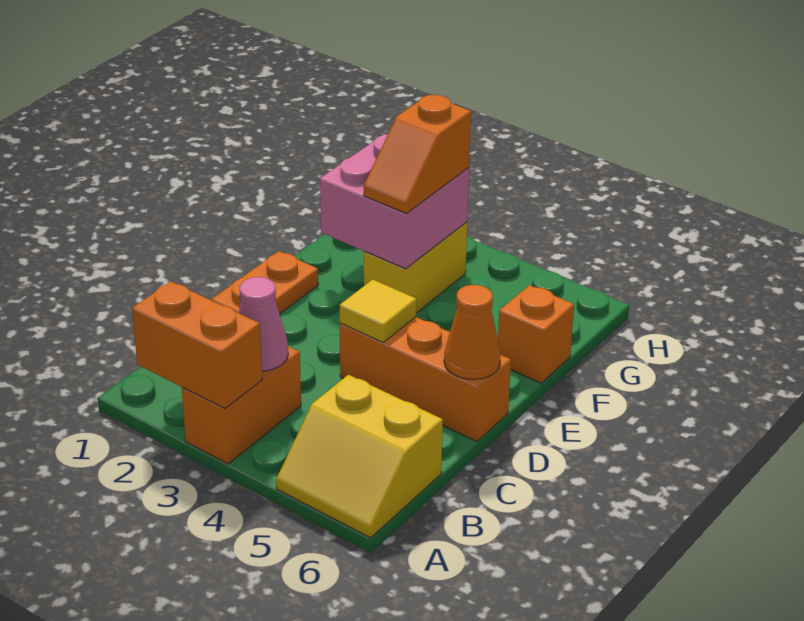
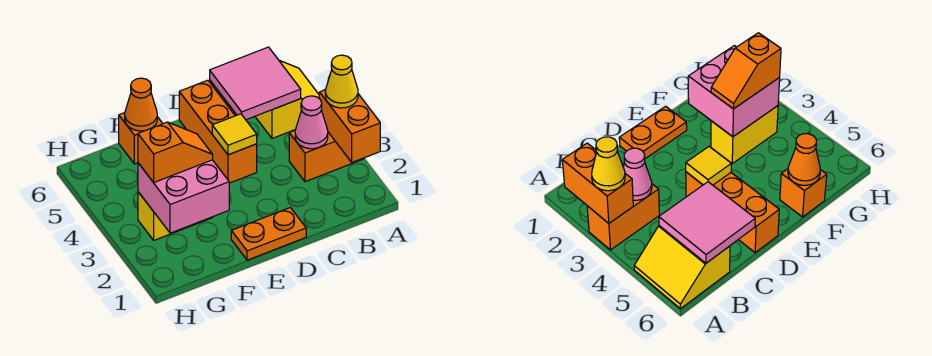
none -> yellow 1x1 cone [325,55,358,108]
none -> pink 2x2 tile [210,47,301,120]
orange 1x1 cone [444,285,501,380] -> orange 1x1 cone moved to [125,78,157,131]

